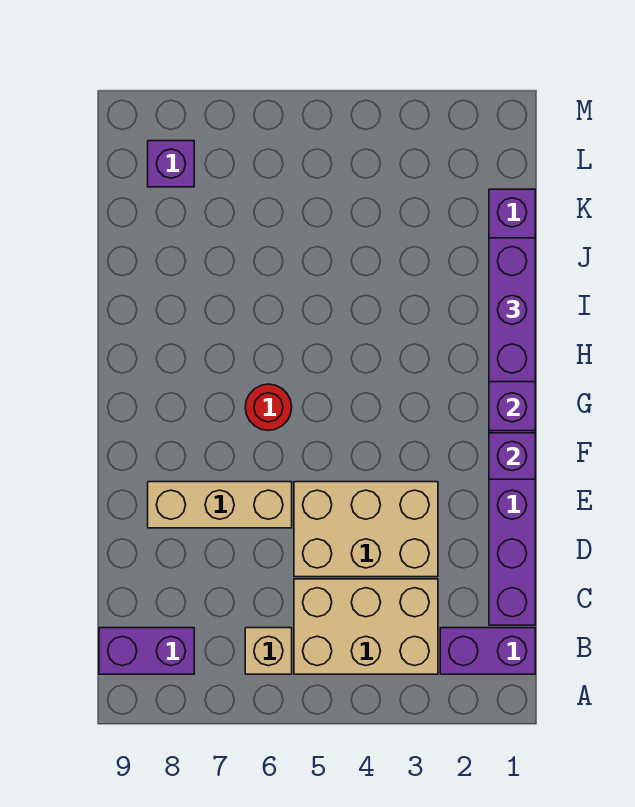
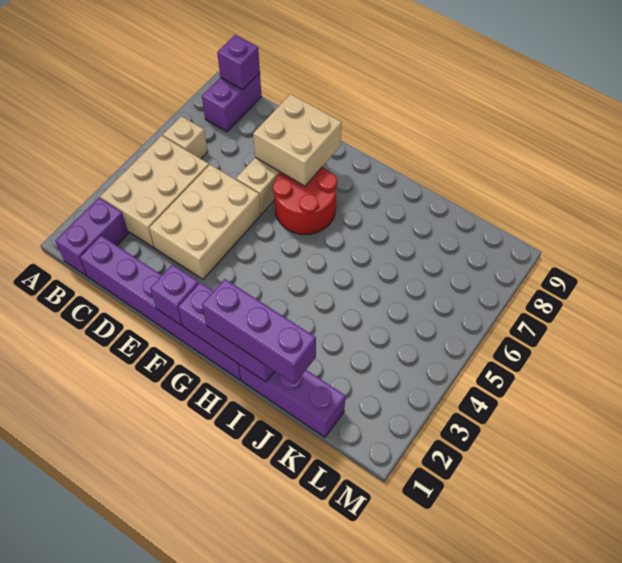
none -> tan 2x2 brick [253,94,342,186]
red 1x1 round brick [245,384,292,431] -> red 2x2 round brick [273,167,337,234]
purple 1x1 brick [148,141,194,187] -> purple 1x1 brick moved to [217,35,260,90]

